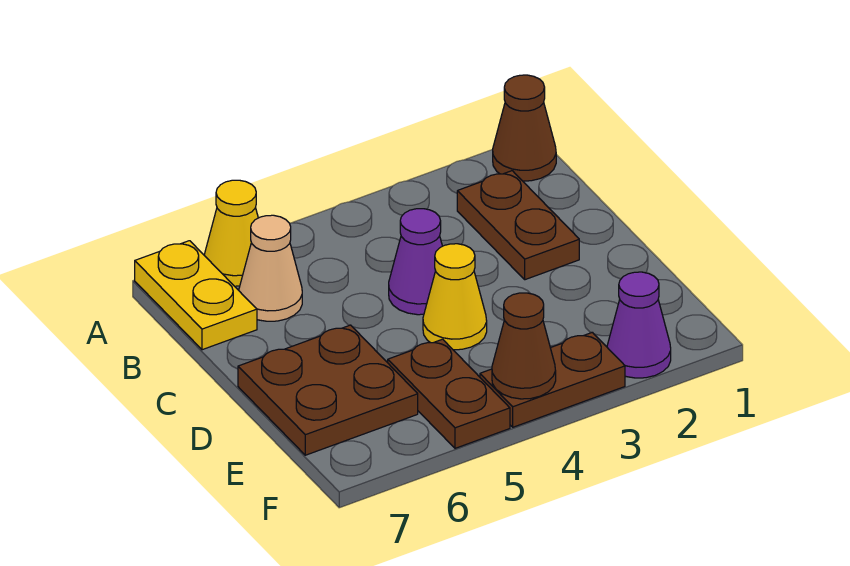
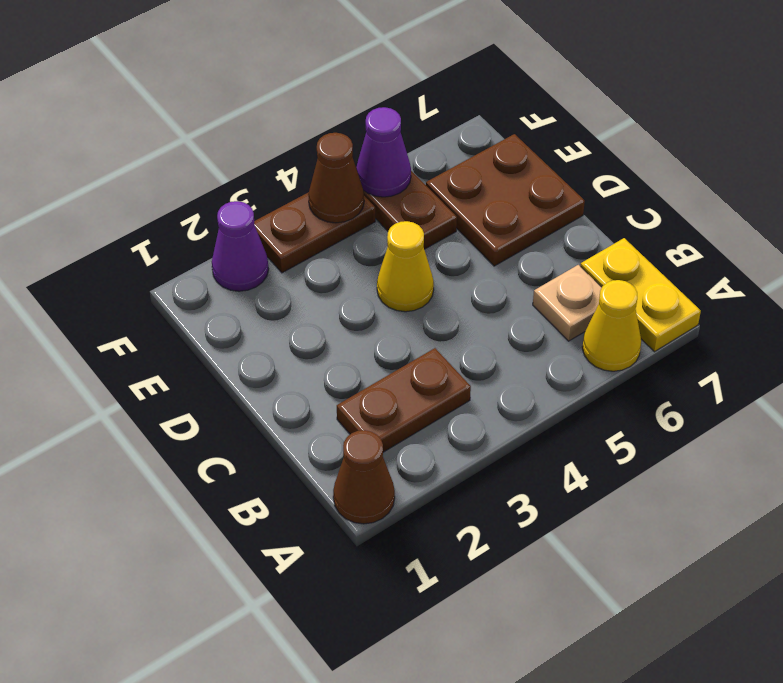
brown 1x2 plate [457,171,579,280] -> brown 1x2 plate turned to [337,348,471,452]
tan 1x1 cone [239,215,302,321] -> tan 1x1 plate [533,265,602,341]
purple 1x1 cone [389,209,442,315] -> purple 1x1 cone moved to [356,107,411,197]

